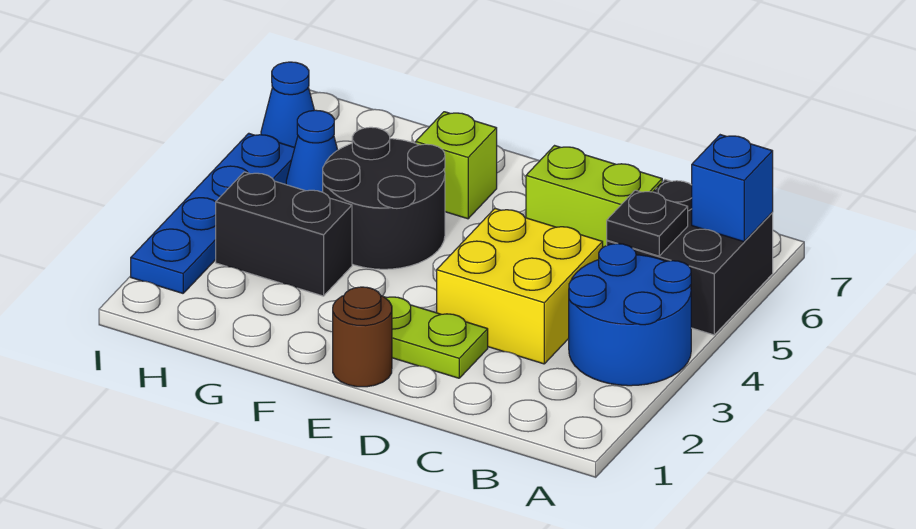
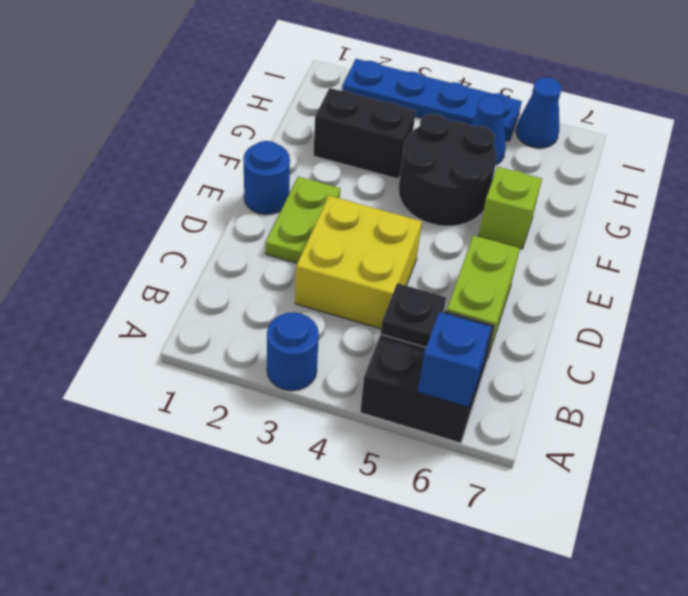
blue 2x2 round brick [569,244,691,386] -> blue 1x1 round brick [267,312,319,391]
brown 1x1 round brick [333,287,392,387] -> blue 1x1 round brick [243,141,290,215]
black 1x2 brick [216,172,352,296] -> black 1x2 brick turned to [314,88,416,179]

